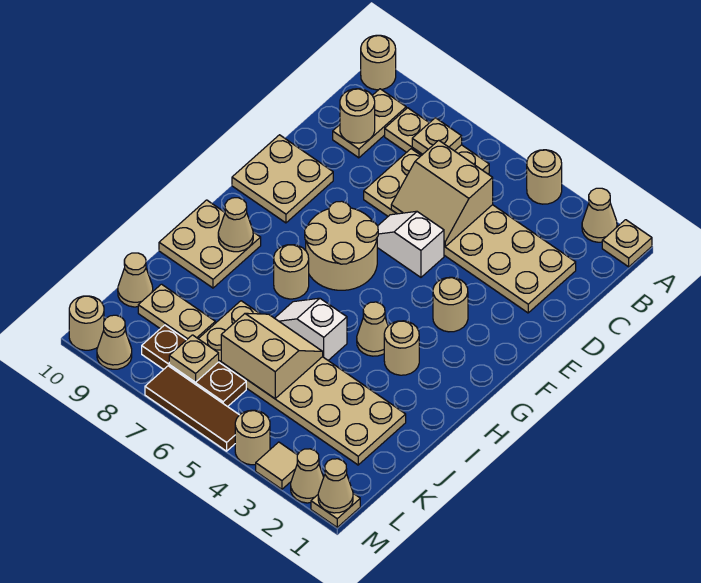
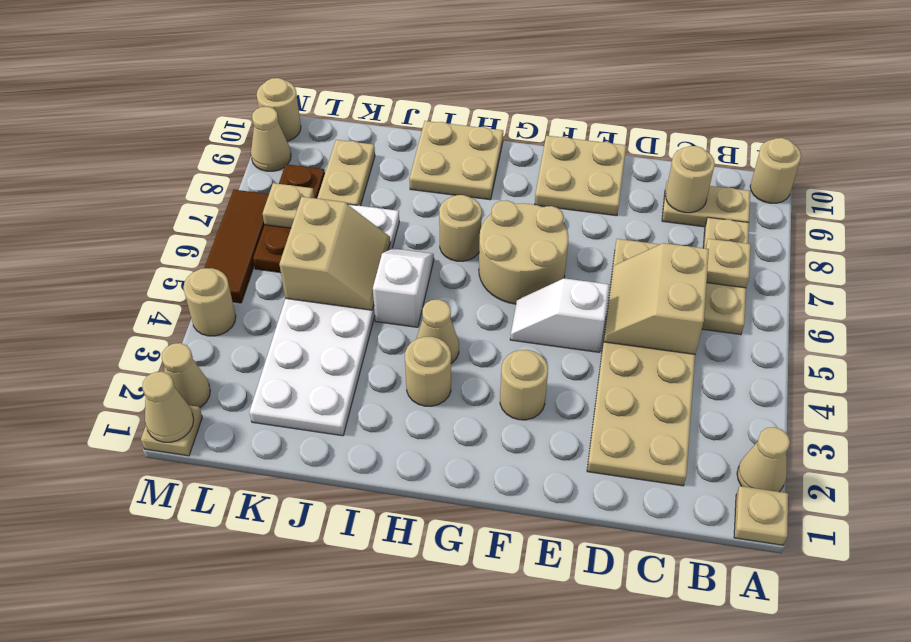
tan 1x1 round brick [527,150,562,204] -> none
white 1x2 slope [377,211,444,277] -> white 1x2 slope turned to [510,278,609,352]
tan 1x1 cone [218,198,253,252] -> none
tan 2x6 plate [198,301,406,465] -> white 2x6 plate [250,204,399,436]
tan 1x1 cone [118,253,153,307] -> none
tan 1x1 tile [256,442,297,489] -> none

